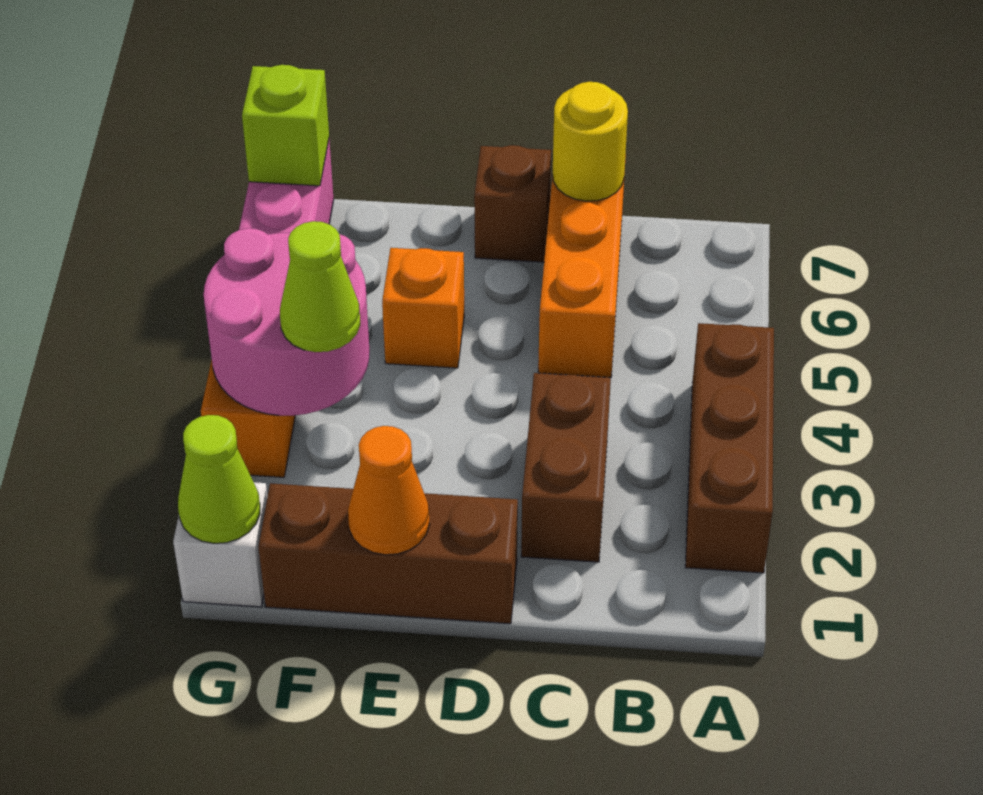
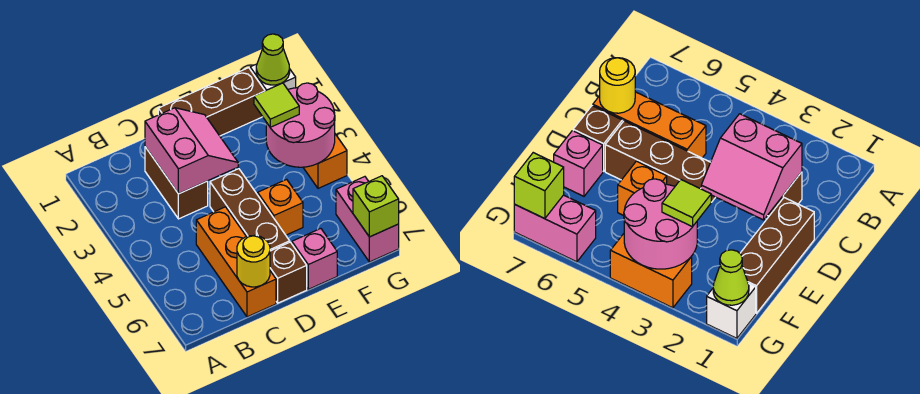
brown 1x3 brick [685,323,774,573] -> brown 1x3 brick moved to [210,169,290,251]
none -> pink 2x2 slope [145,108,238,194]
orange 1x1 cone [348,426,430,555] -> none
none -> pink 1x1 brick [292,229,337,289]
lime 1x1 cone [280,221,360,352] -> lime 1x1 tile [254,83,299,127]

